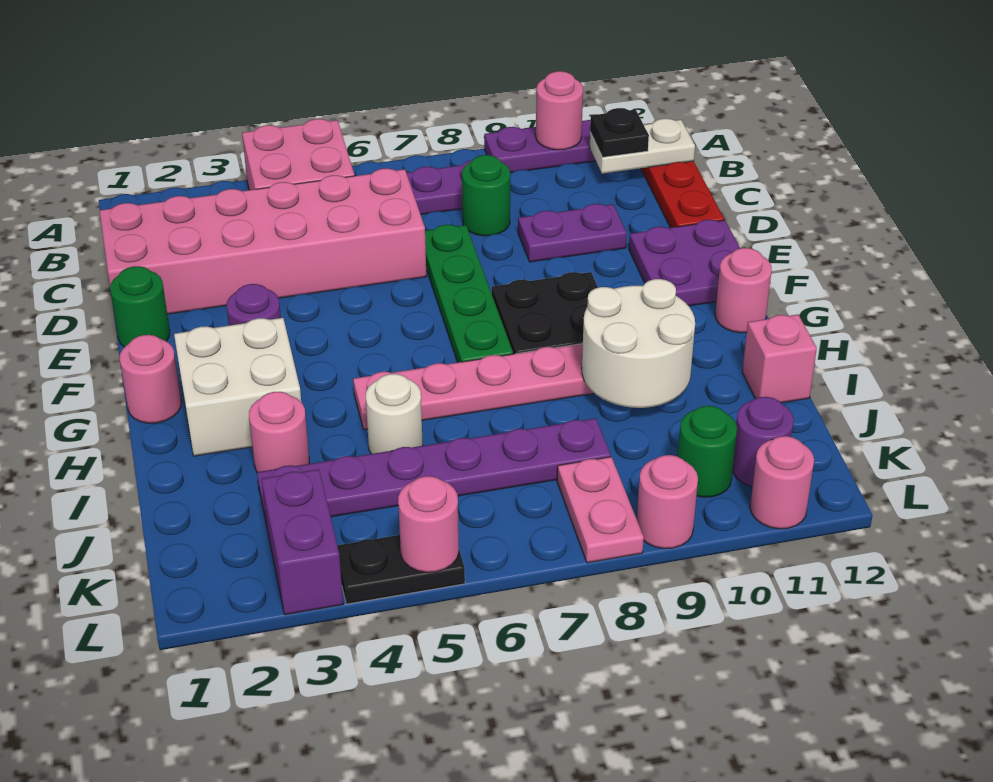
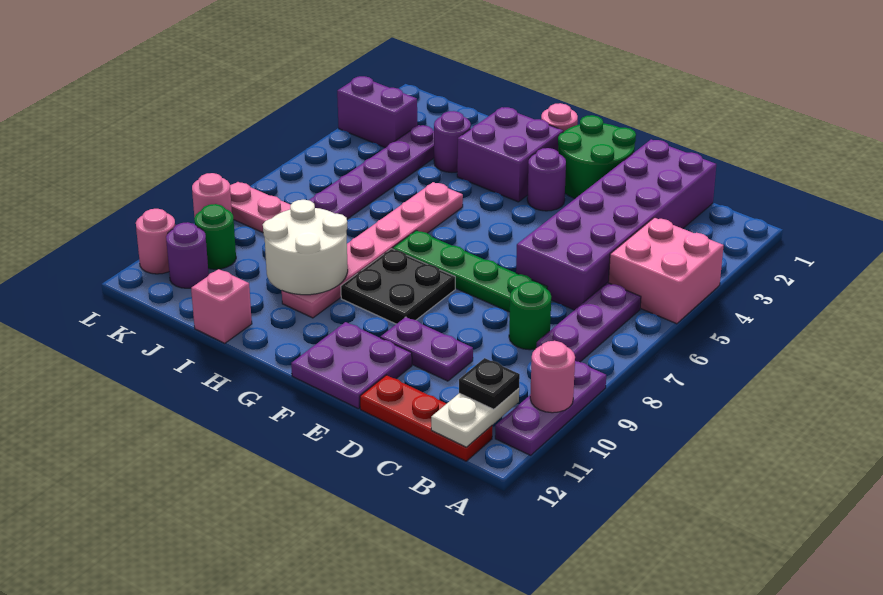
pink 2x6 brick [100,168,426,314] -> purple 2x6 brick [516,139,716,310]
purple 1x2 plate [518,204,627,262] -> purple 1x2 plate turned to [380,317,473,381]
green 1x1 round brick [110,266,170,347] -> green 2x2 round brick [558,115,636,198]
white 2x2 brick [174,318,301,456] -> purple 2x2 brick [457,107,563,202]
pink 1x1 round brick [715,248,772,333] -> none
pink 1x1 round brick [249,391,309,472] -> purple 1x1 round brick [434,111,471,172]
white 1x1 round brick [366,374,423,454] -> none
black 1x2 plate [337,535,465,604] -> none
pink 1x1 round brick [398,476,459,572] -> none

